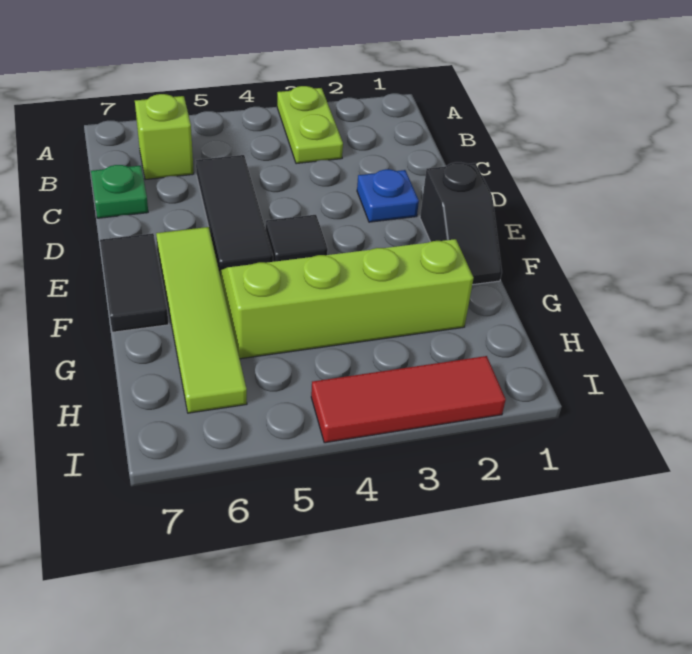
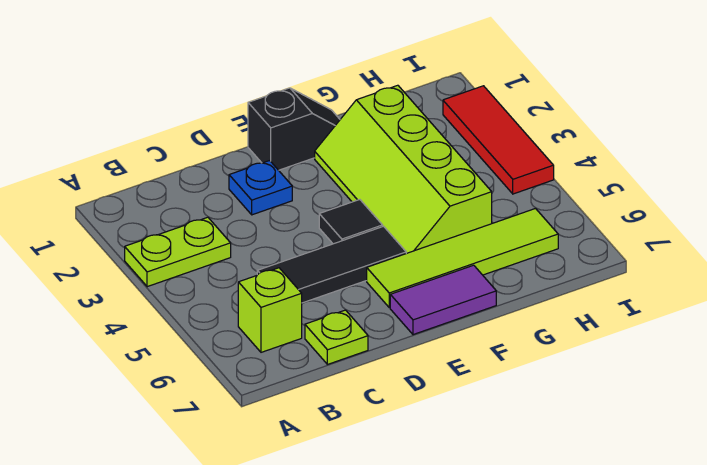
green 1x1 plate [91,165,148,218] -> lime 1x1 plate [305,310,368,364]
black 1x2 tile [100,233,169,332] -> purple 1x2 tile [390,265,496,335]

